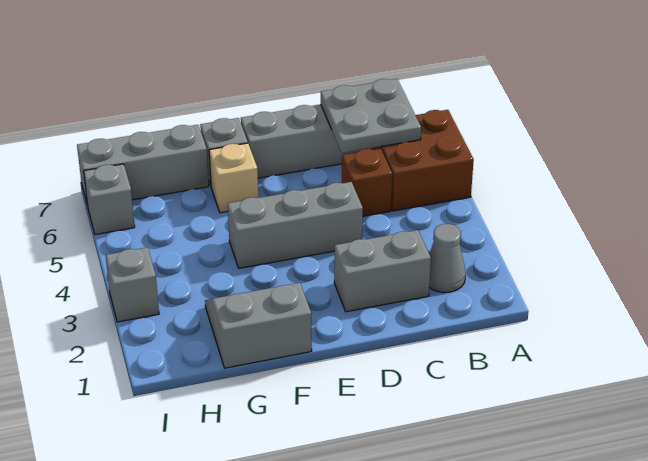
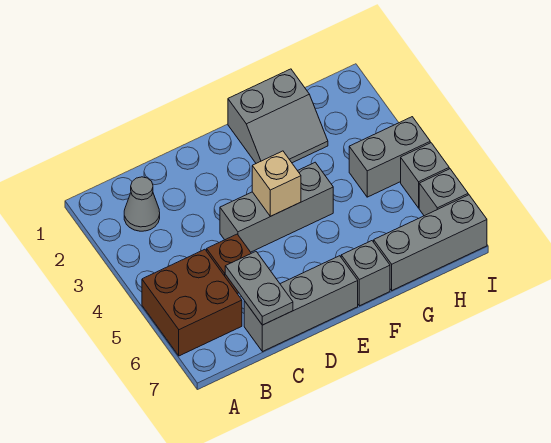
grey 2x2 plate [321,79,421,153] -> grey 1x2 plate [225,252,293,325]
grey 1x2 brick [334,230,431,312] -> grey 1x2 brick moved to [349,117,430,197]
tan 1x1 brick [209,143,258,213] -> tan 1x1 brick moved to [252,151,301,216]
grey 1x1 brick [106,247,159,322] -> grey 1x1 brick moved to [401,143,449,208]

